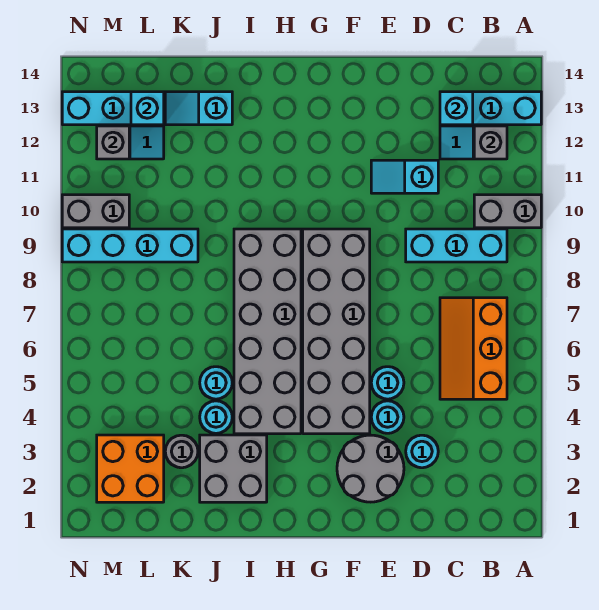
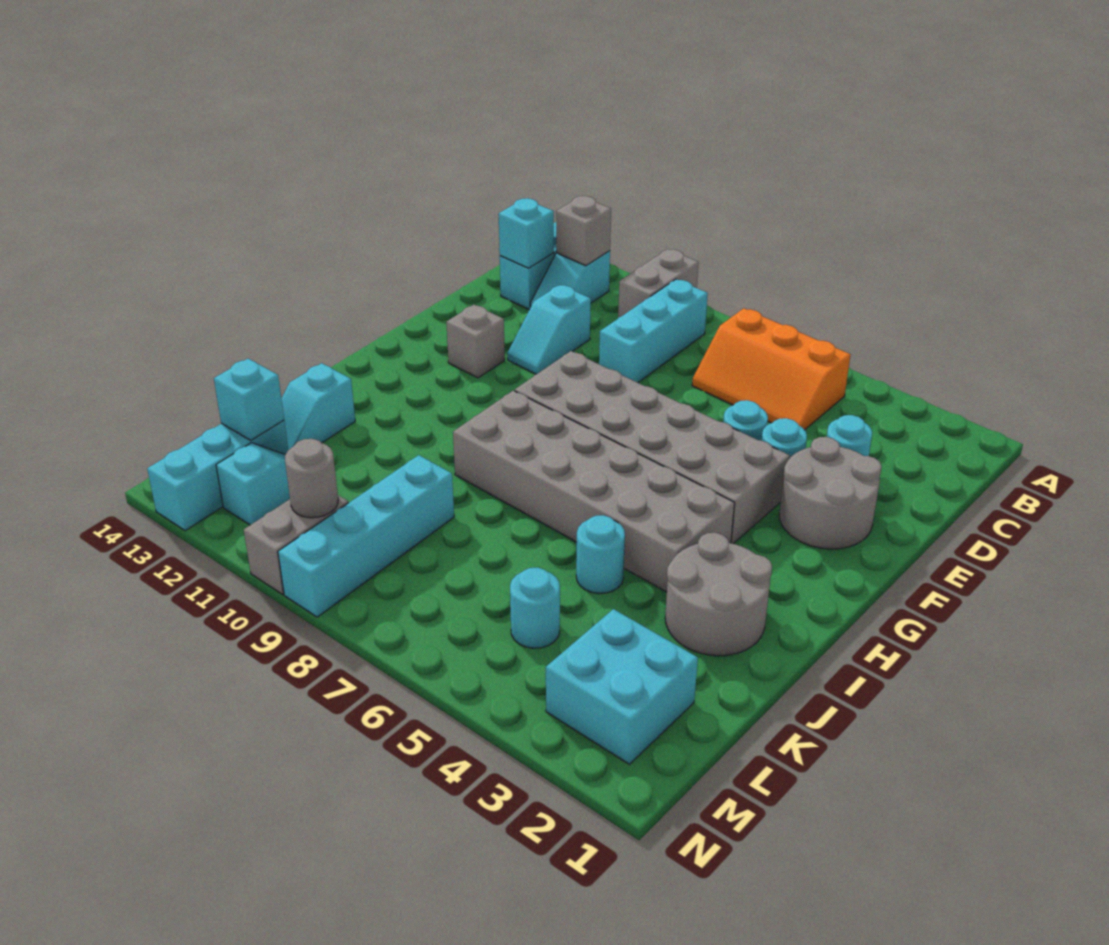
grey 2x2 brick [200,435,267,502] -> grey 2x2 round brick [665,533,772,656]
cyan 1x1 round brick [200,401,232,433] -> cyan 1x1 round brick moved to [510,567,560,648]
grey 1x1 round brick [165,435,198,468] -> grey 1x1 round brick moved to [285,439,338,518]
orange 2x2 brick [97,435,164,502] -> cyan 2x2 brick [546,609,698,764]
grey 1x1 brick [97,126,129,159] -> grey 1x1 brick moved to [446,305,505,378]

